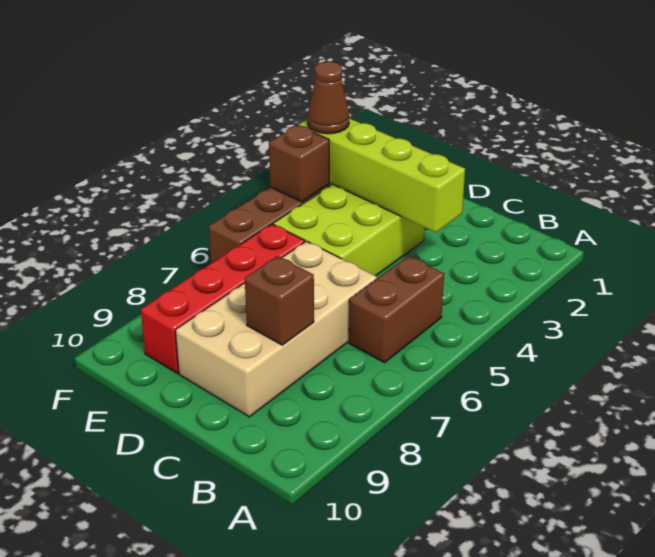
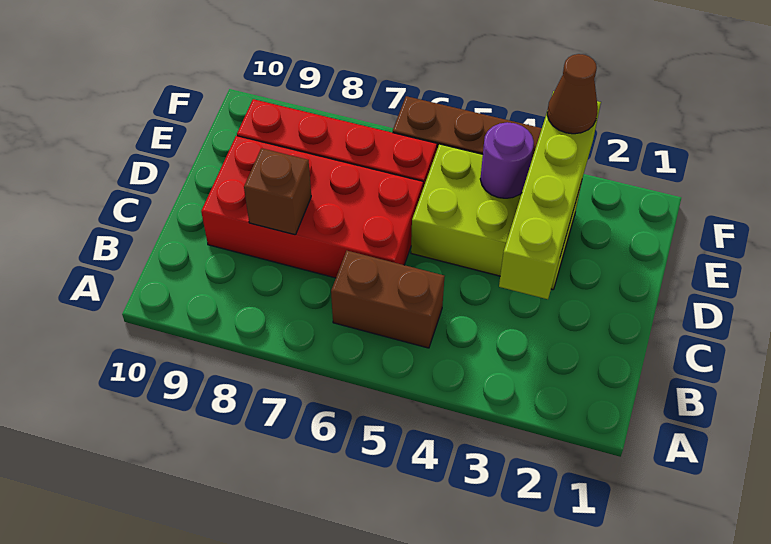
tan 2x4 brick [176,241,377,417] -> red 2x4 brick [201,136,423,278]
none -> purple 1x1 round brick [480,122,534,198]
brown 1x1 brick [269,126,329,202] -> none

